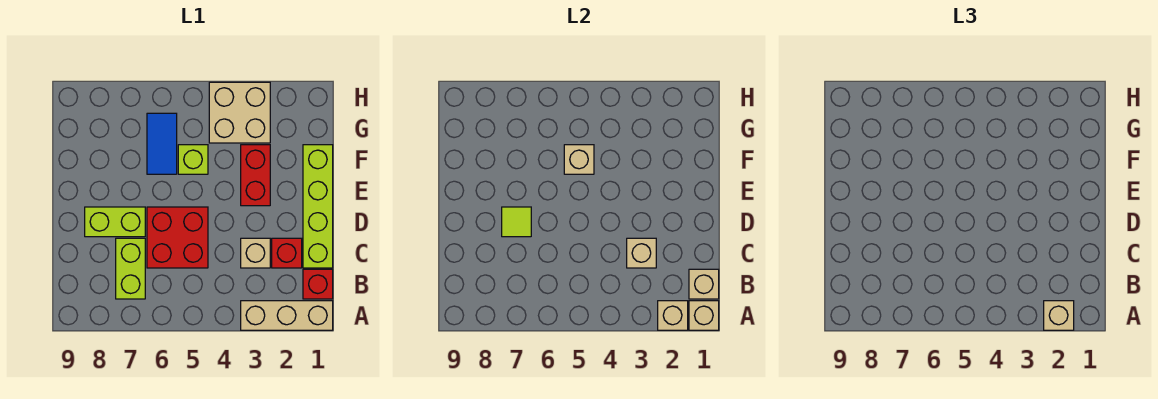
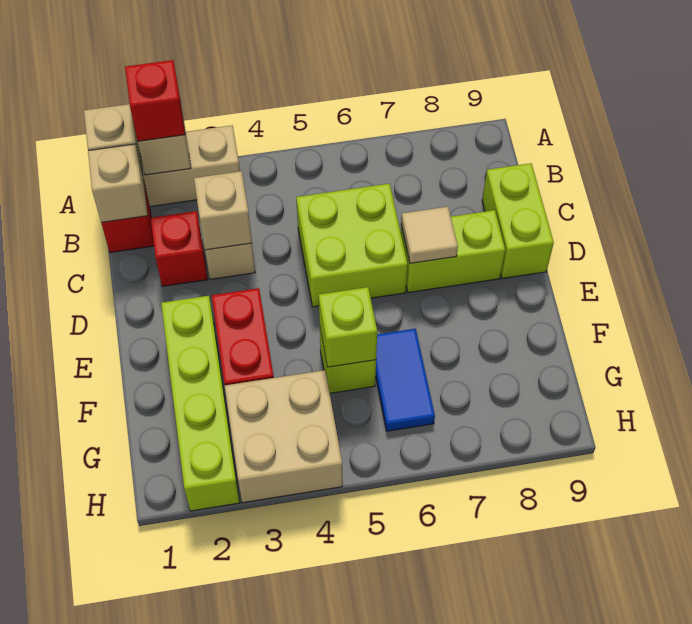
tan 1x1 brick [1044,301,1074,330] -> red 1x1 brick [125,60,185,141]
lime 1x2 brick [116,238,145,299] -> lime 1x2 brick moved to [482,163,554,278]
lime 1x4 brick [303,145,333,268] -> lime 1x4 brick moved to [161,296,240,511]
red 2x2 brick [147,207,208,268] -> lime 2x2 brick [296,184,408,307]
lime 1x1 tile [502,207,531,237] -> tan 1x1 tile [401,207,458,263]
tan 1x1 brick [564,145,594,174] -> lime 1x1 brick [319,287,377,367]

